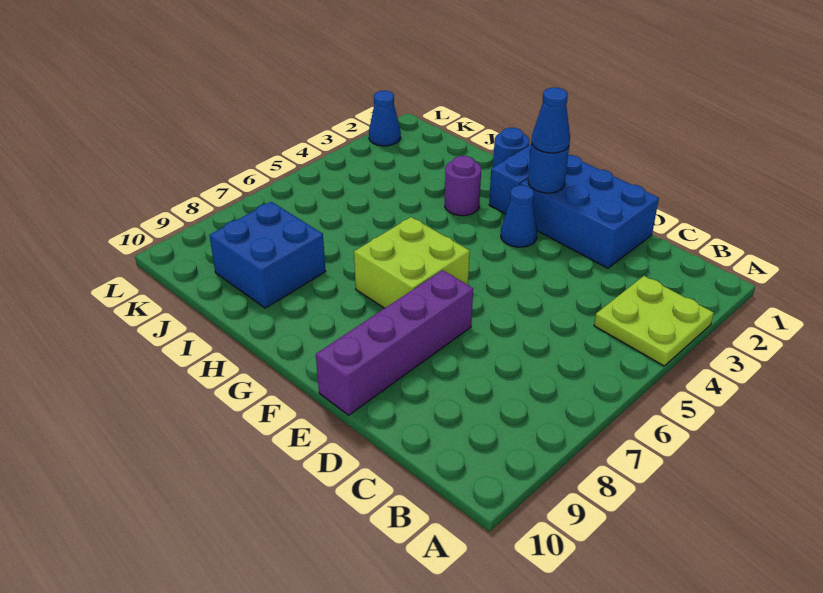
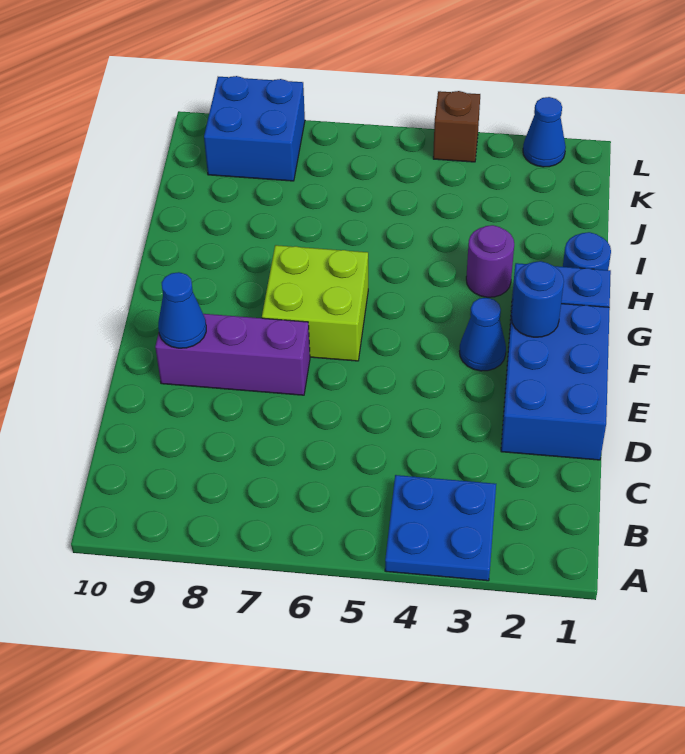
lime 2x2 plate [594,276,714,366] -> blue 2x2 plate [385,475,496,581]
purple 1x4 brick [316,270,473,415] -> purple 1x3 brick [155,314,310,395]
blue 1x1 cone [532,88,570,153] -> blue 1x1 cone moved to [158,272,206,348]
blue 2x2 brick [209,202,326,308] -> blue 2x2 brick moved to [204,76,305,181]
none -> brown 1x1 brick [433,91,480,162]

